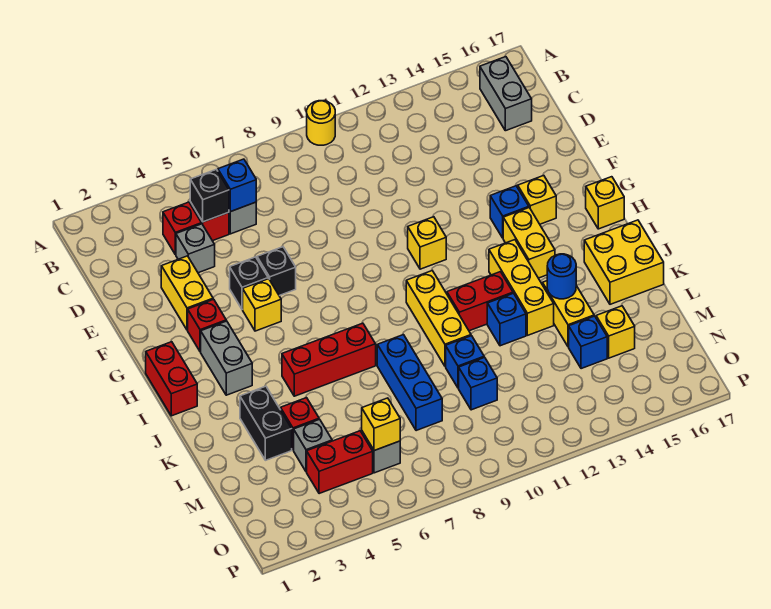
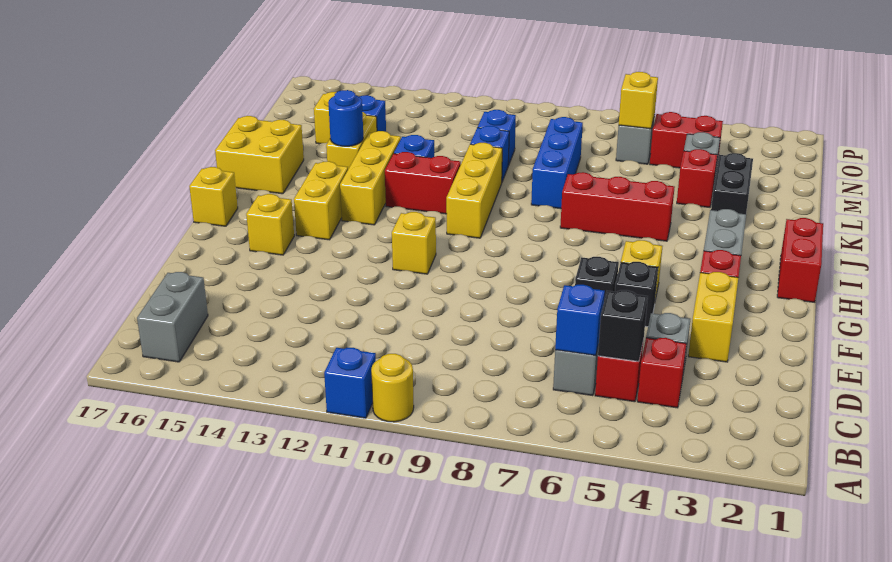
blue 1x1 brick [490,186,529,238] -> blue 1x1 brick moved to [324,348,376,418]

